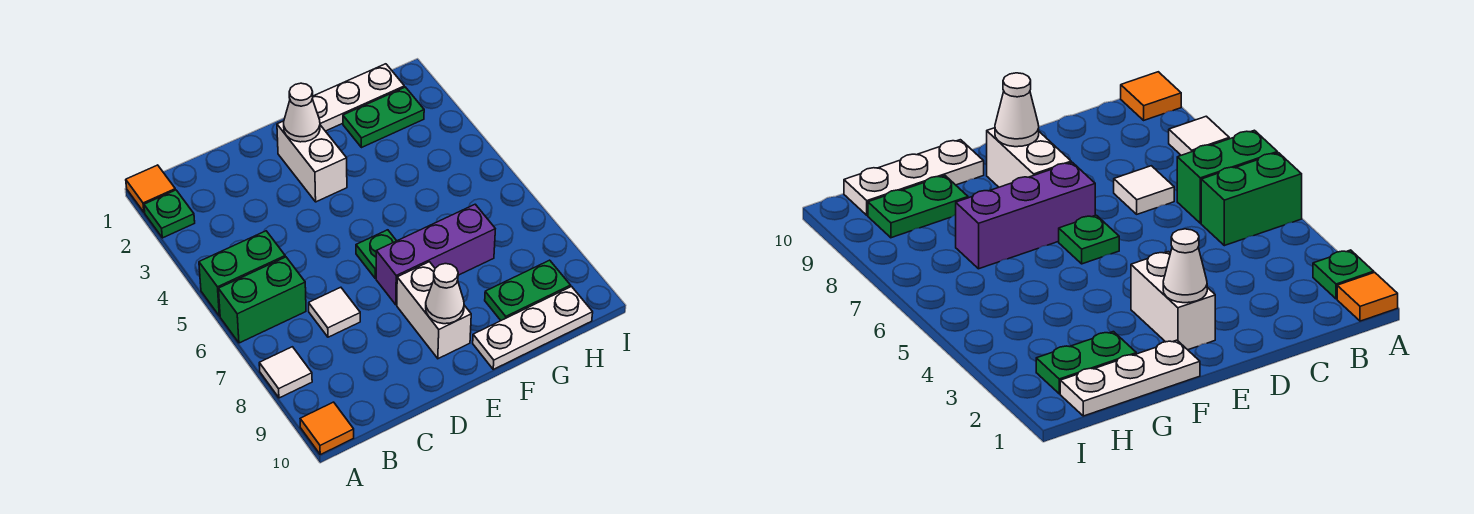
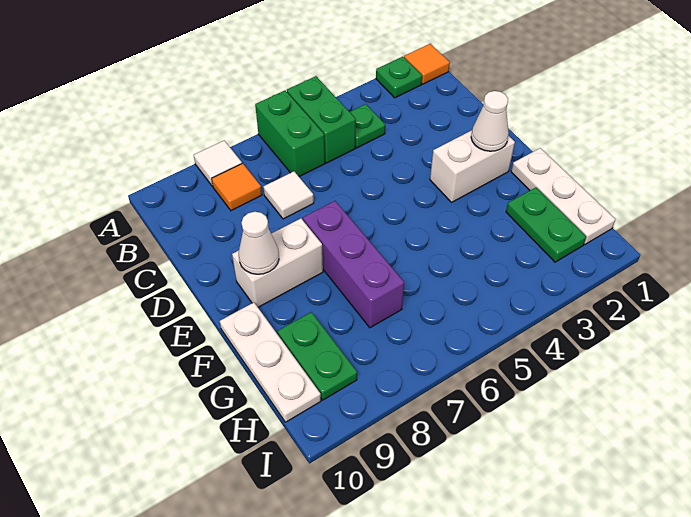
orange 1x1 tile [300,402,354,455] -> orange 1x1 tile moved to [212,163,262,211]
green 1x1 plate [356,230,396,279] -> green 1x1 plate moved to [350,104,385,148]

